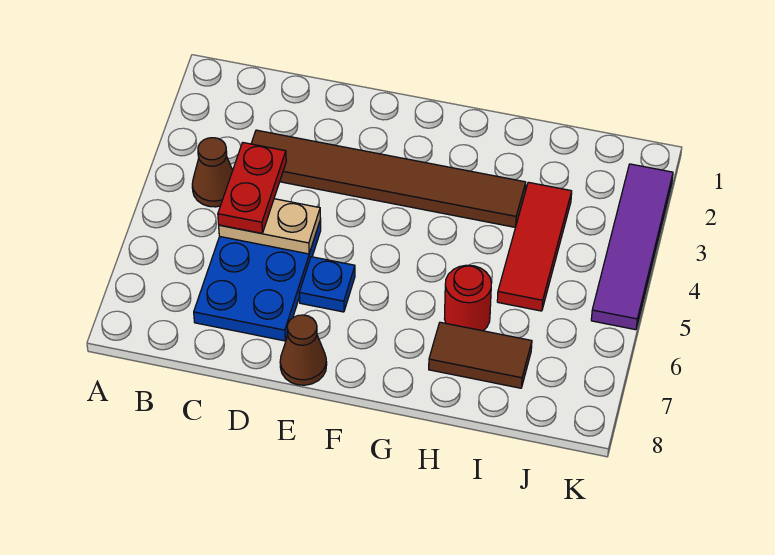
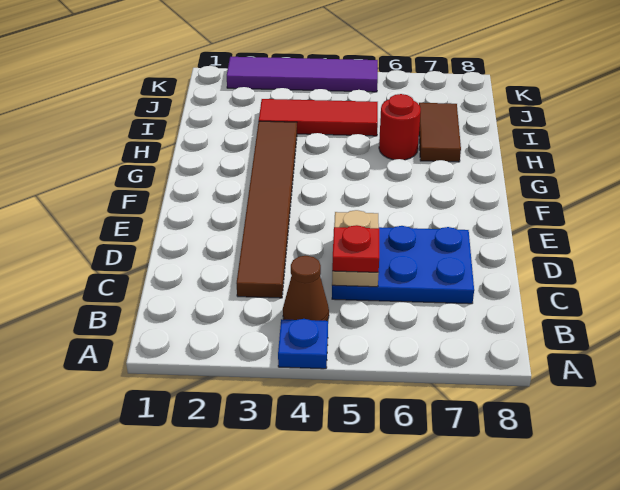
red 1x2 plate [218,143,286,233] -> red 1x1 plate [332,225,379,272]
blue 1x1 plate [299,257,355,312] -> blue 1x1 plate moved to [278,319,328,369]
brown 1x1 cone [280,315,327,385] -> none

